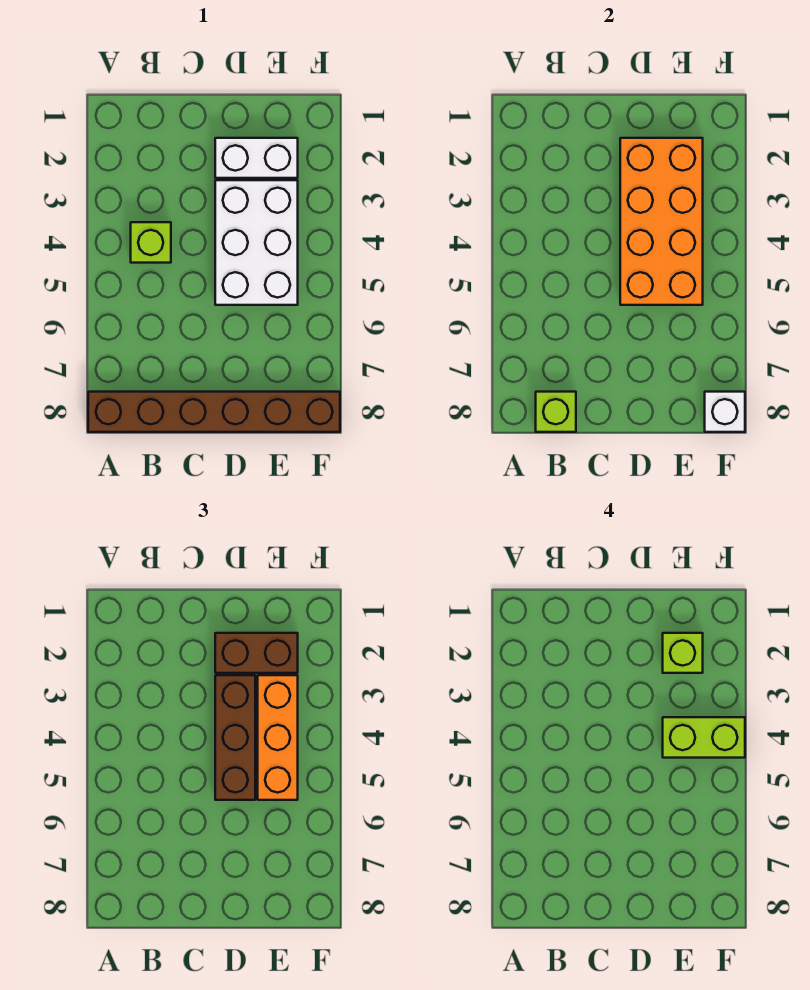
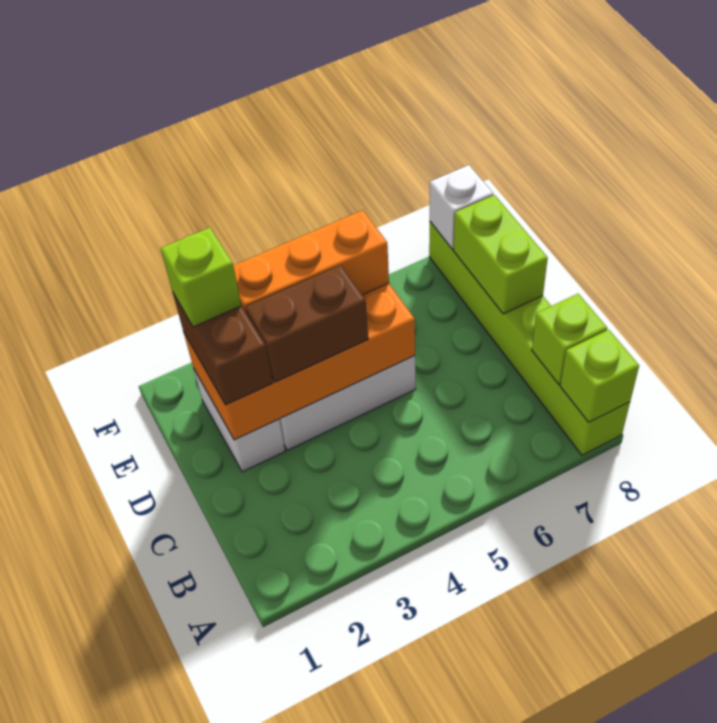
brown 1x6 brick [88,392,340,432] -> lime 1x6 brick [429,222,630,455]
lime 1x1 brick [131,222,171,263] -> lime 1x1 brick moved to [560,330,639,422]
brown 1x3 brick [215,675,255,800] -> brown 1x2 brick [245,265,368,382]
lime 1x2 brick [663,717,745,758] -> lime 1x2 brick moved to [453,195,548,314]

